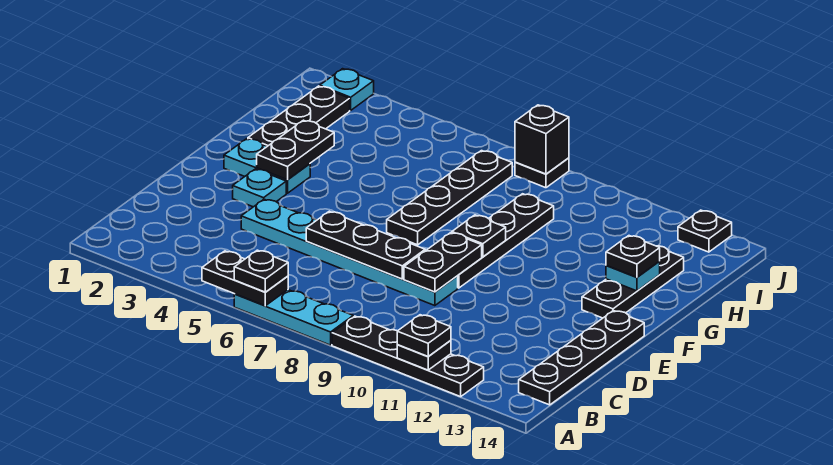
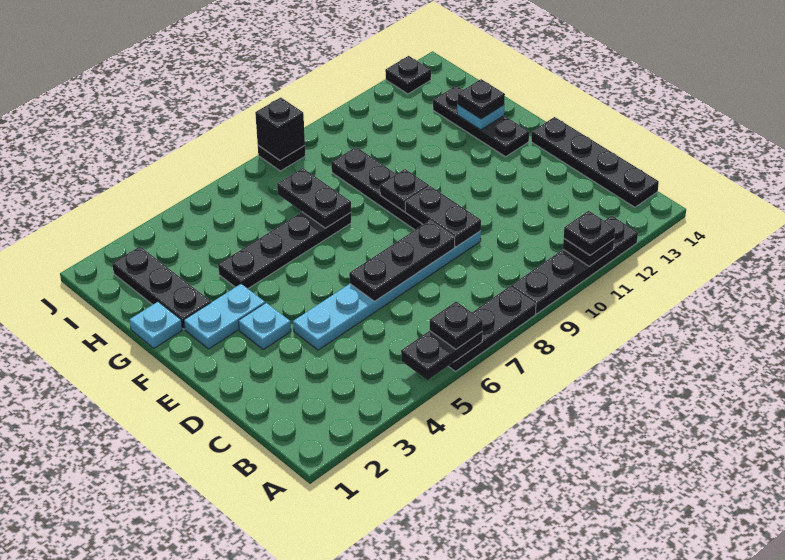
cyan 1x3 plate [234,290,353,345] -> black 1x3 plate [449,286,536,371]
black 1x2 plate [257,120,334,180] -> black 1x2 plate moved to [277,168,351,228]
black 1x4 plate [387,151,512,245] -> black 1x4 plate turned to [218,212,351,288]
cyan 1x1 plate [320,69,374,110] -> cyan 1x1 plate moved to [130,302,182,348]

